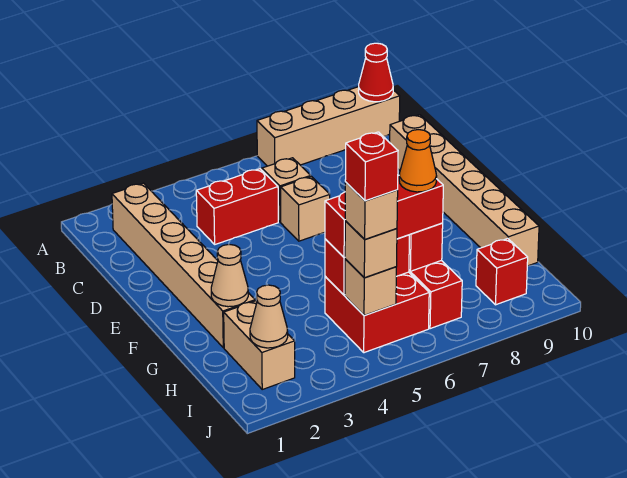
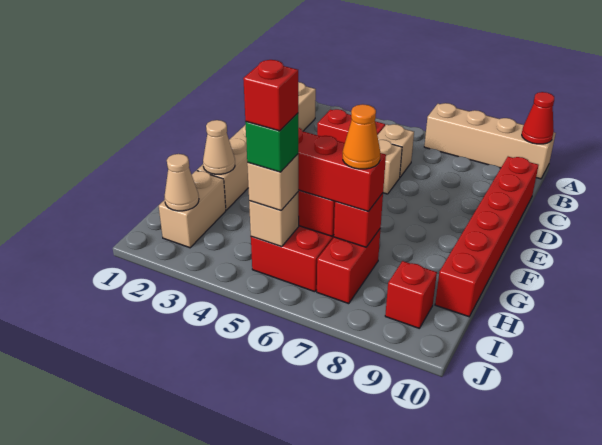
tan 1x6 brick [390,115,539,266] -> red 1x6 brick [435,157,538,317]
tan 1x1 brick [345,182,398,239] -> green 1x1 brick [245,113,298,172]

